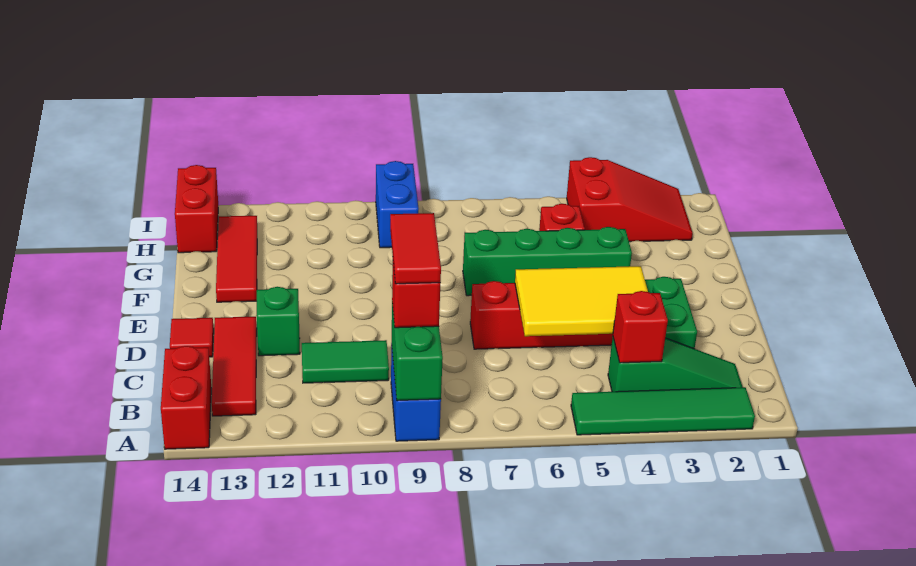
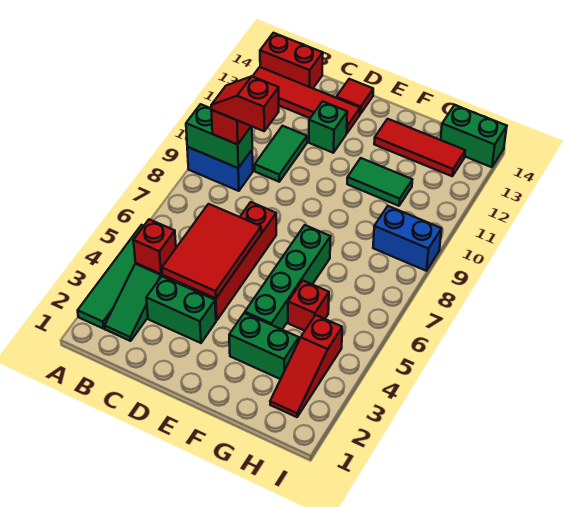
red 1x2 tile [390,213,441,284] -> red 1x2 slope [211,76,279,131]
red 1x3 tile [212,317,257,416] -> red 1x4 tile [253,67,360,133]
yellow 2x3 tile [515,266,648,336] -> red 2x3 tile [162,204,261,298]
none -> green 1x2 brick [229,313,299,379]
none -> green 1x2 tile [347,158,412,206]
red 2x3 slope [567,157,693,242] -> red 1x3 slope [270,315,342,417]
red 1x2 brick [175,165,218,253] -> green 1x2 brick [441,105,507,167]

